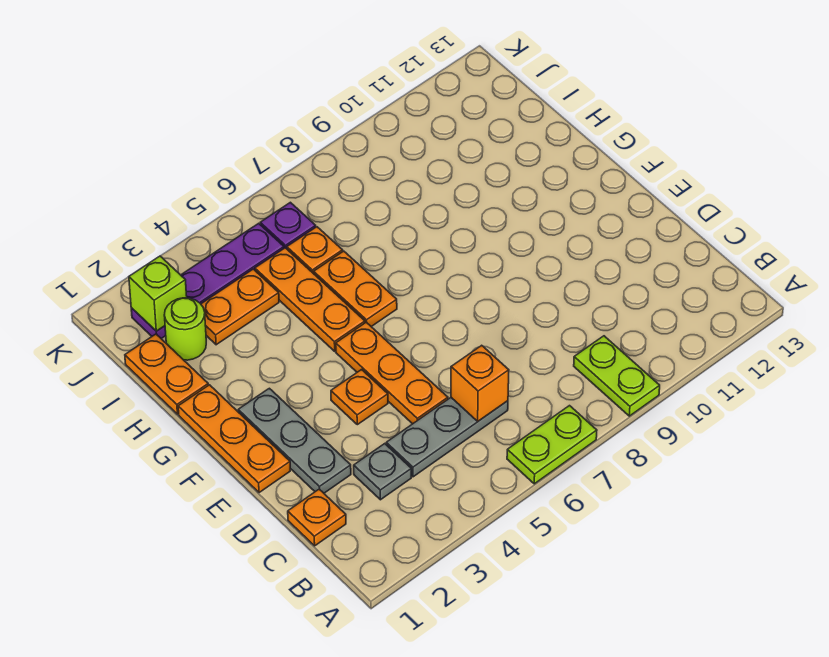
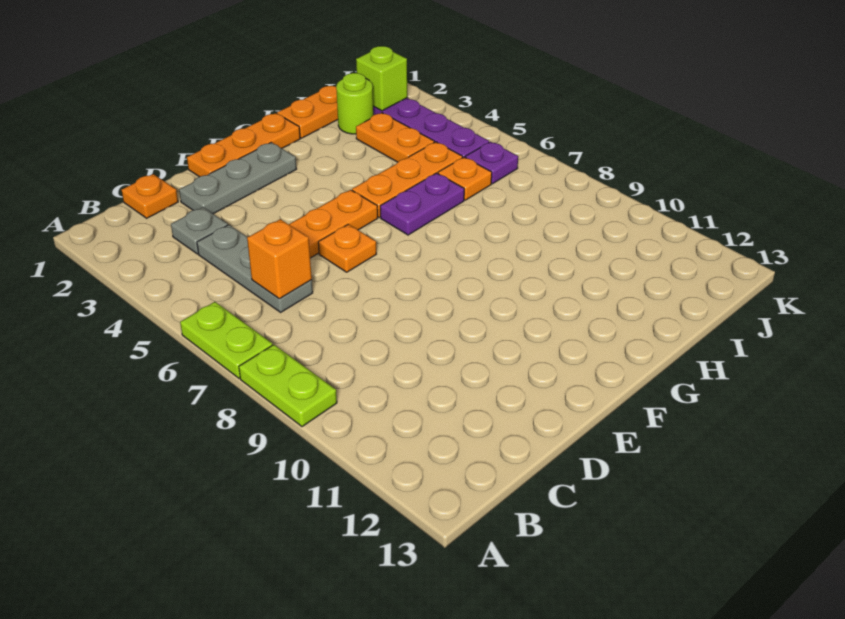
lime 1x2 plate [574,336,660,416] -> lime 1x2 plate turned to [239,345,337,427]
orange 1x1 plate [331,370,388,425] -> orange 1x1 plate moved to [318,224,376,272]
orange 1x2 plate [314,251,397,327] -> purple 1x2 plate [380,173,464,235]

